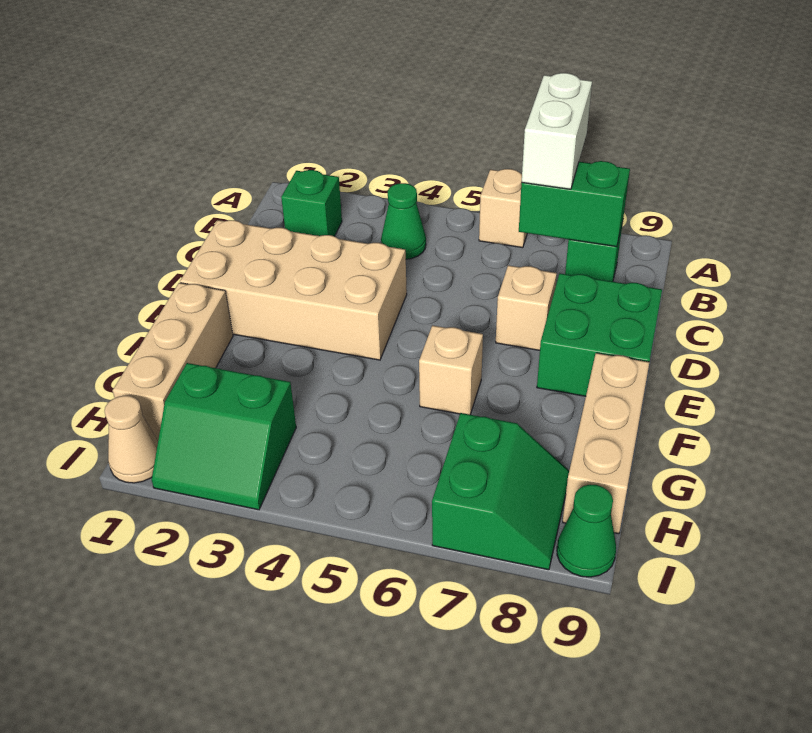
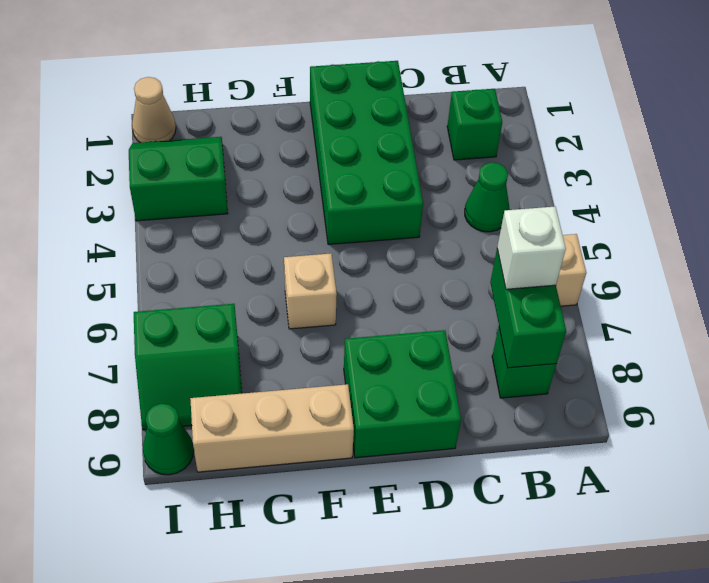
white 1x2 brick [522,73,592,189] -> white 1x1 brick [497,207,566,289]
tan 2x4 brick [180,220,407,360] -> green 2x4 brick [310,61,423,245]
tan 1x1 brick [496,265,557,350] -> none
tan 1x3 brick [113,283,233,440] -> none
green 2x2 slope [152,363,296,510] -> green 2x2 slope turned to [129,137,228,221]

